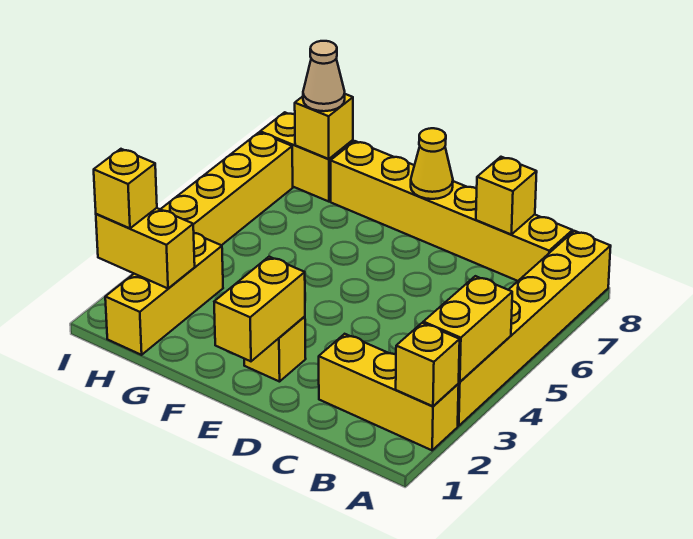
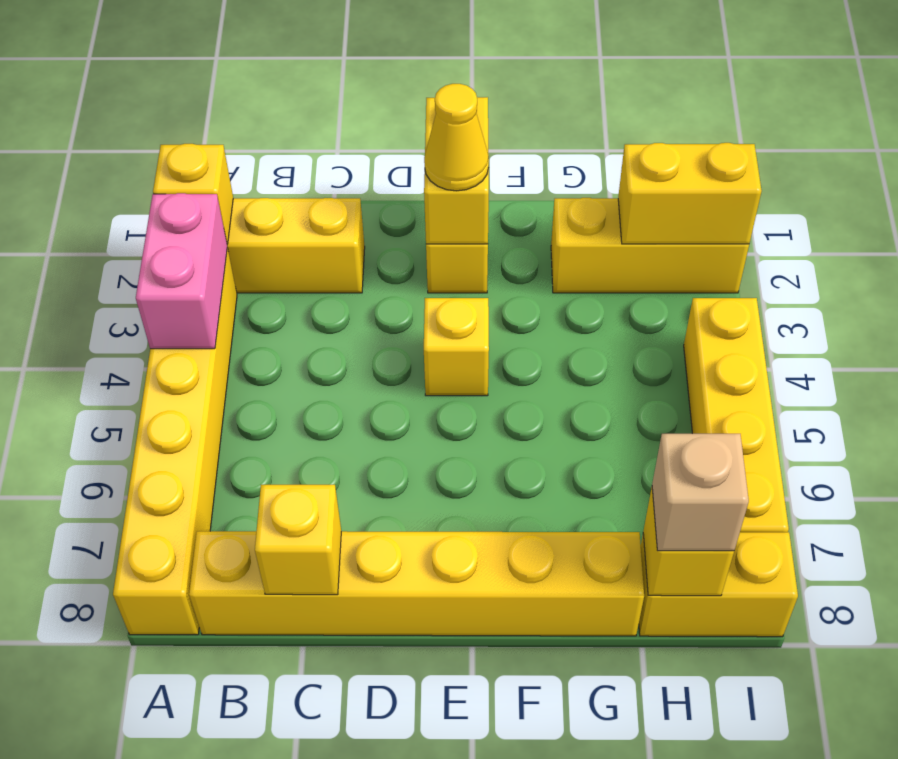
yellow 1x2 brick [423,276,512,382] -> pink 1x2 brick [136,193,227,349]
yellow 1x1 cone [411,128,453,199] -> yellow 1x1 cone moved to [424,84,489,191]
yellow 1x3 brick [105,233,223,355] -> yellow 1x3 brick turned to [551,198,749,293]
tan 1x1 cone [303,41,345,111] -> tan 1x1 brick [652,434,749,551]
yellow 1x1 brick [94,149,157,228] -> yellow 1x1 brick moved to [424,298,489,396]

